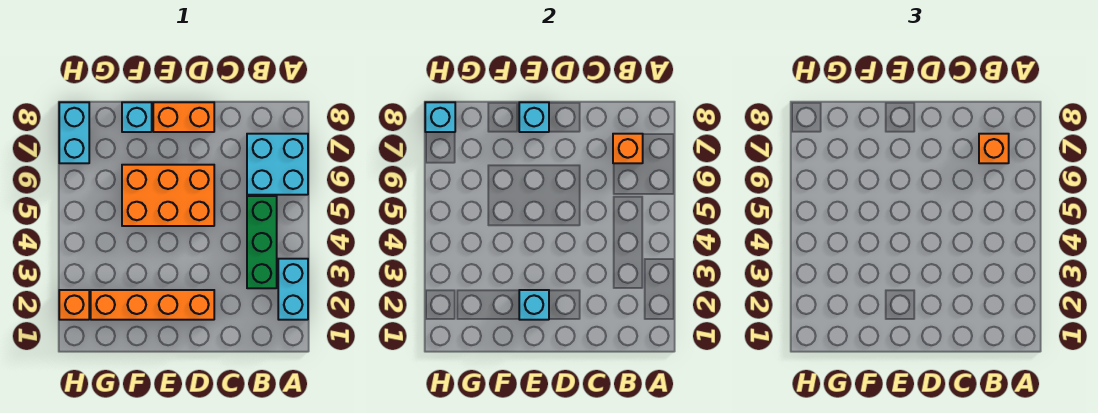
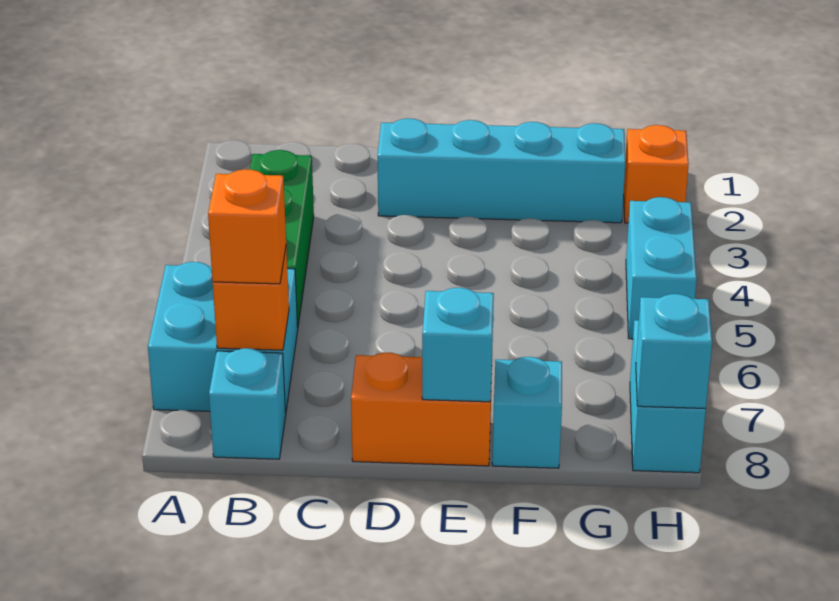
cyan 1x2 brick [278,259,308,320] -> cyan 1x2 brick moved to [626,197,697,339]
orange 1x4 brick [91,290,214,320] -> cyan 1x4 brick [378,118,625,223]
orange 2x3 brick [122,165,214,226] -> none
cyan 1x1 brick [519,290,549,320] -> cyan 1x1 brick moved to [209,348,286,459]

